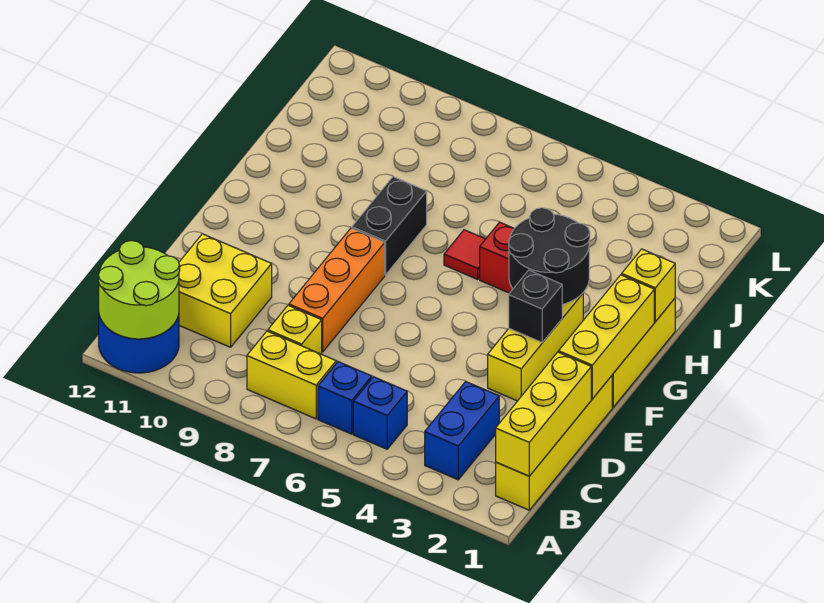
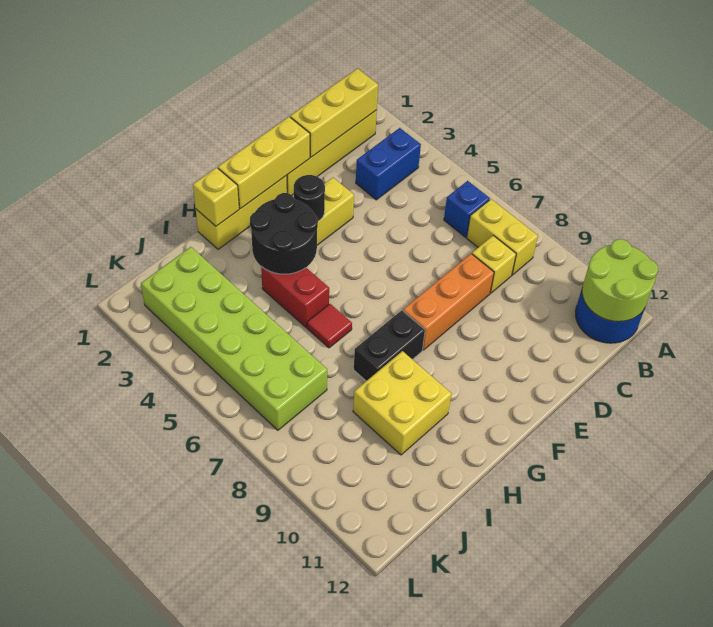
blue 1x1 brick [353,377,407,449] -> none
yellow 2x2 brick [179,234,272,347] -> yellow 2x2 brick moved to [353,351,451,455]
black 1x1 brick [509,270,562,343] -> black 1x1 round brick [294,175,325,221]
none -> lime 2x6 brick [141,247,327,430]

